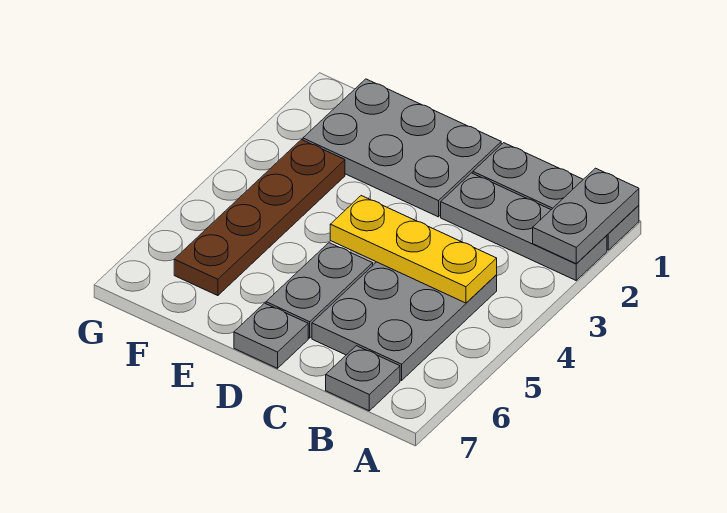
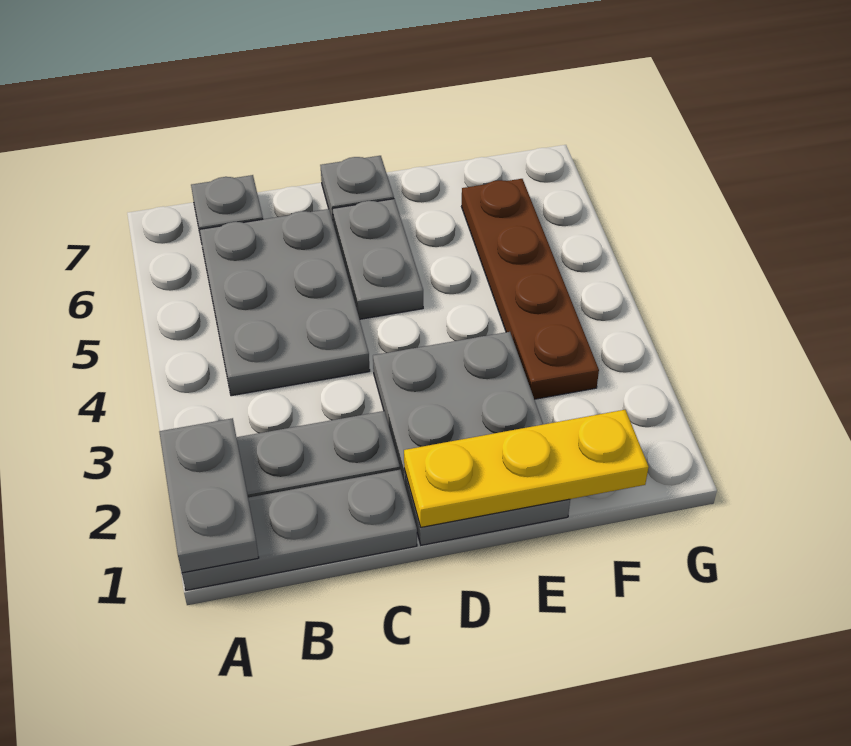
yellow 1x3 plate [330,196,497,303] -> yellow 1x3 plate moved to [404,410,649,527]
grey 2x3 plate [303,79,501,217] -> grey 2x3 plate turned to [373,332,570,545]

